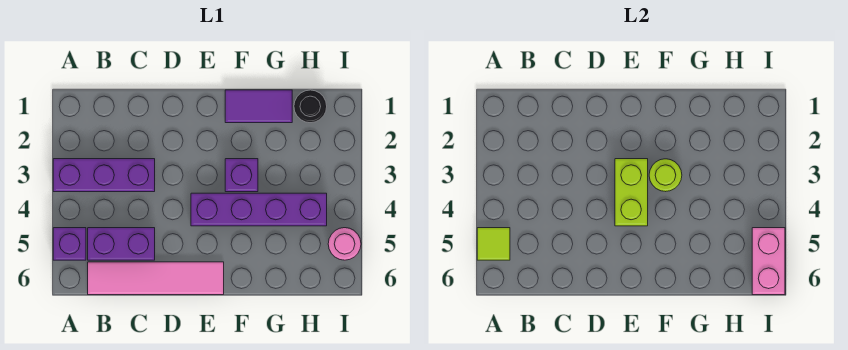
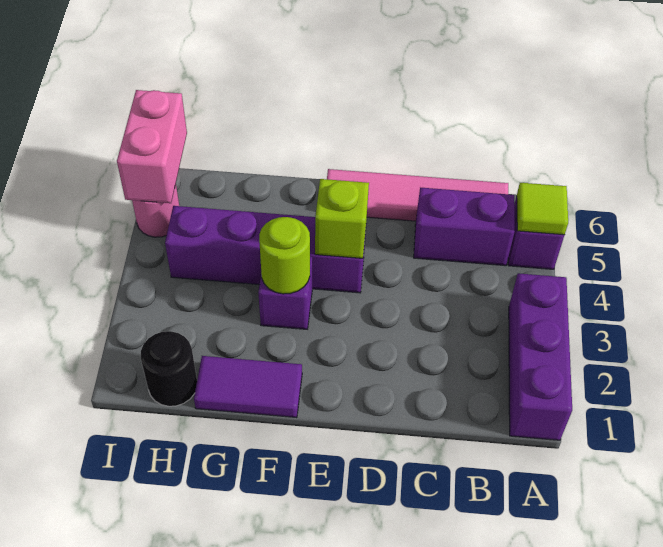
purple 1x3 brick [53,159,155,192] -> purple 1x3 brick turned to [509,273,572,440]
lime 1x2 brick [615,159,648,226] -> lime 1x1 brick [315,179,369,258]

